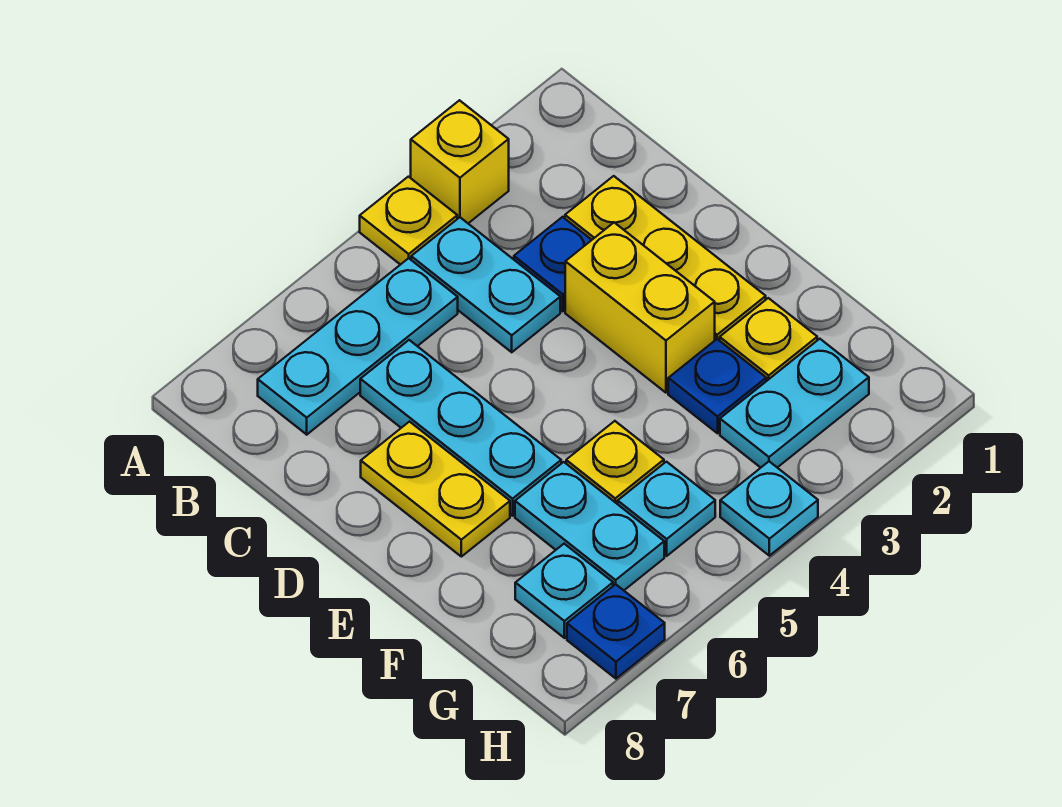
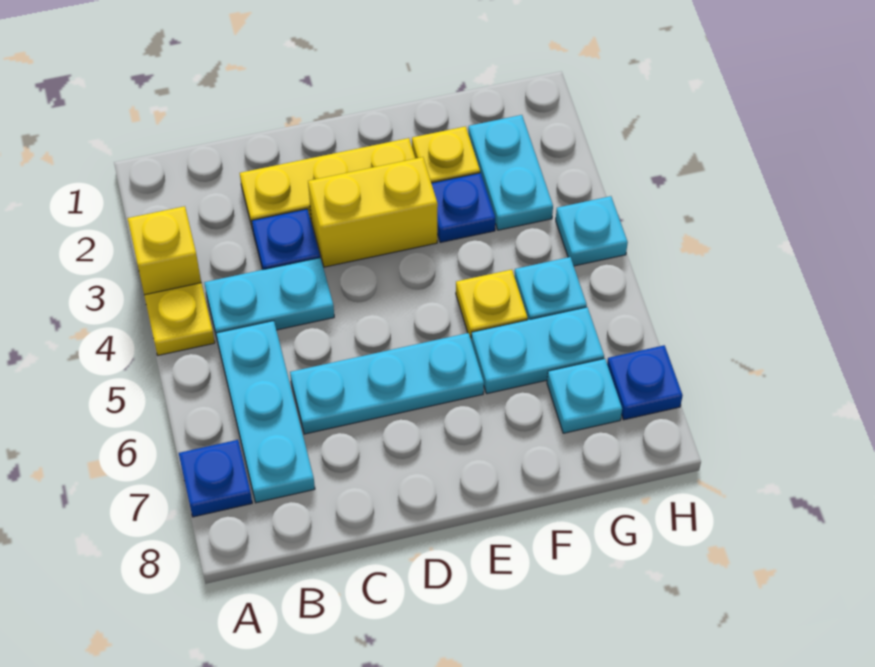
none -> blue 1x1 plate [179,440,252,517]
yellow 1x2 plate [361,422,510,557] -> none

